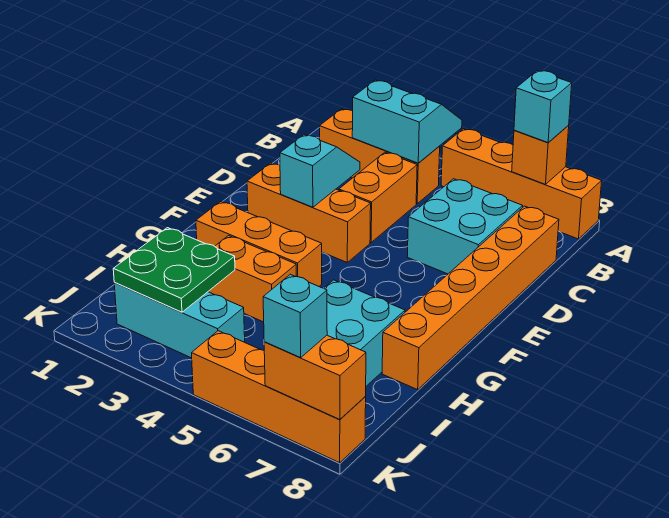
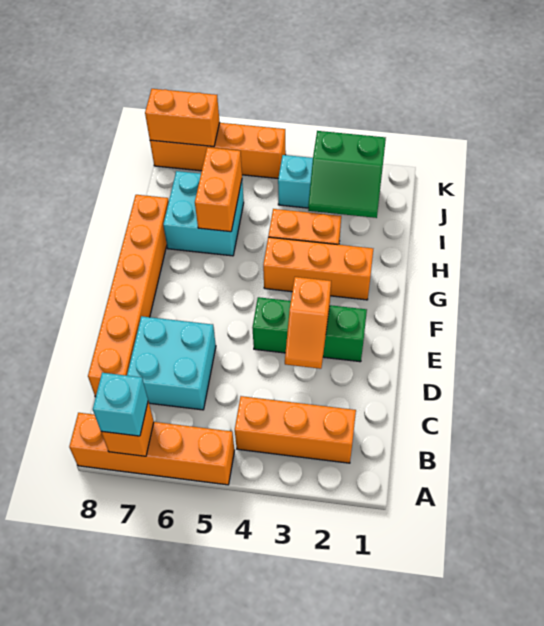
cyan 2x2 slope [352,80,462,163] -> none
orange 1x2 brick [339,152,417,242] -> orange 1x2 brick moved to [195,147,242,232]
cyan 1x2 slope [280,134,360,207] -> orange 1x2 slope [285,277,331,369]
orange 1x3 brick [247,163,371,262] -> green 1x3 brick [252,297,367,362]
green 2x2 plate [113,228,235,312] -> green 2x2 slope [308,131,386,218]
cyan 1x1 brick [263,274,327,358] -> none

